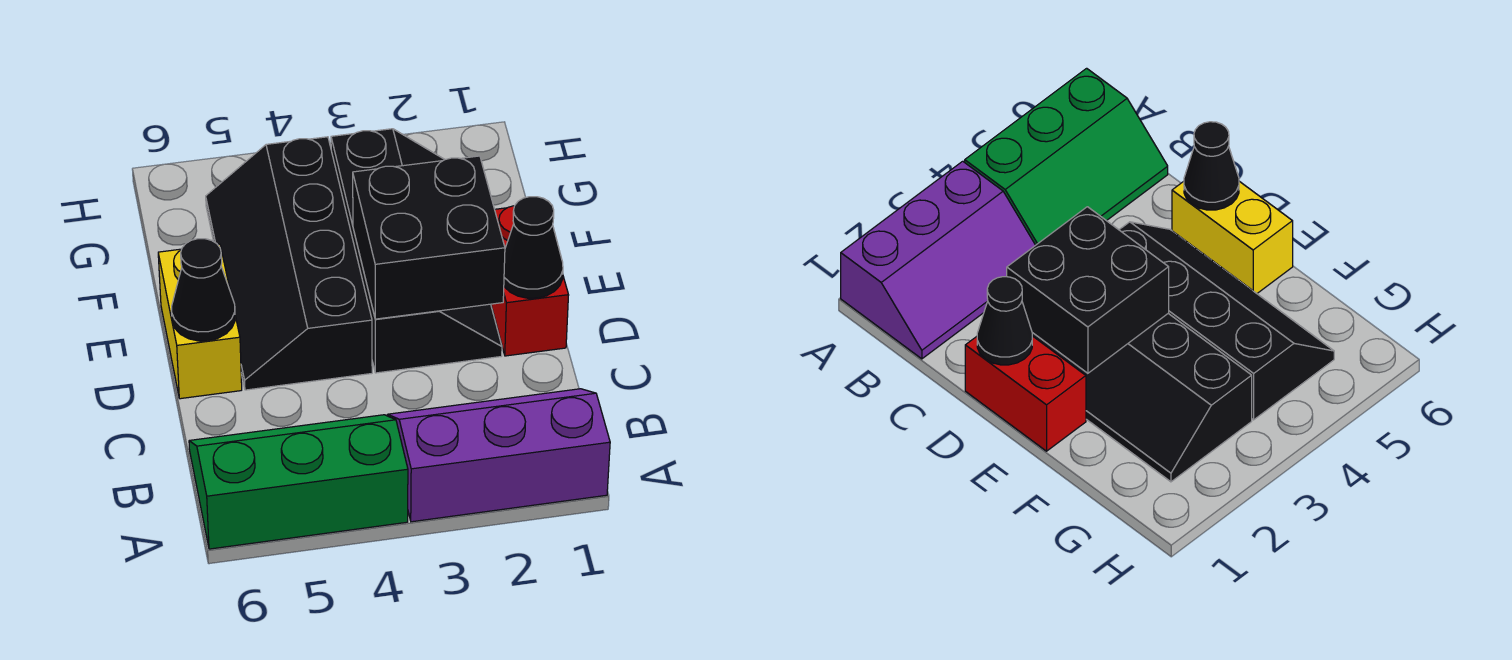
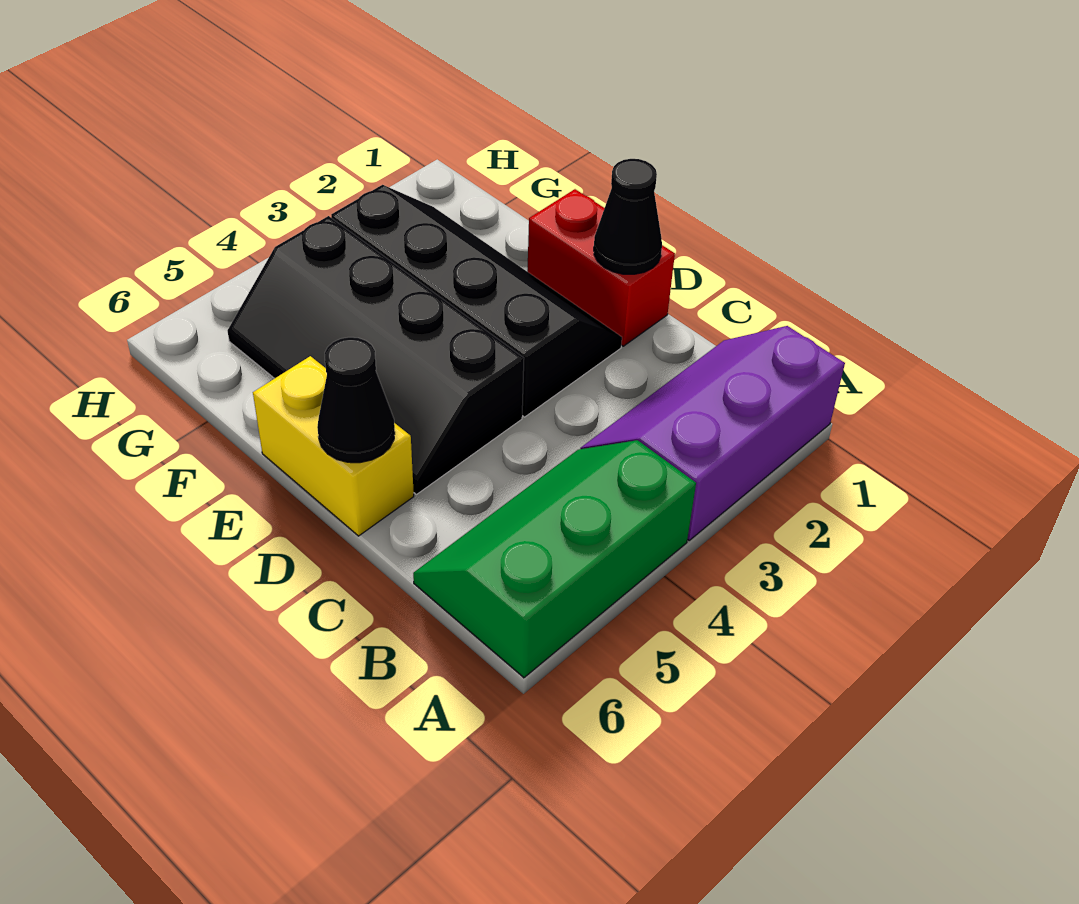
black 2x2 brick [353,156,505,319] -> none

